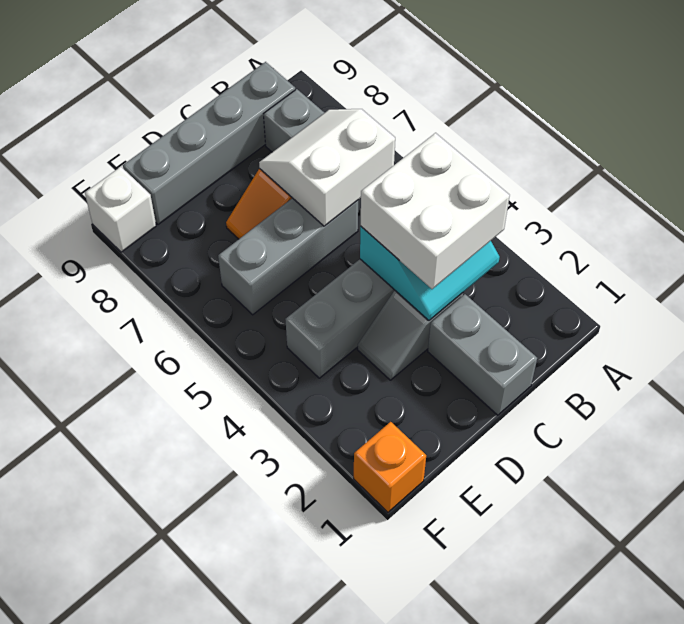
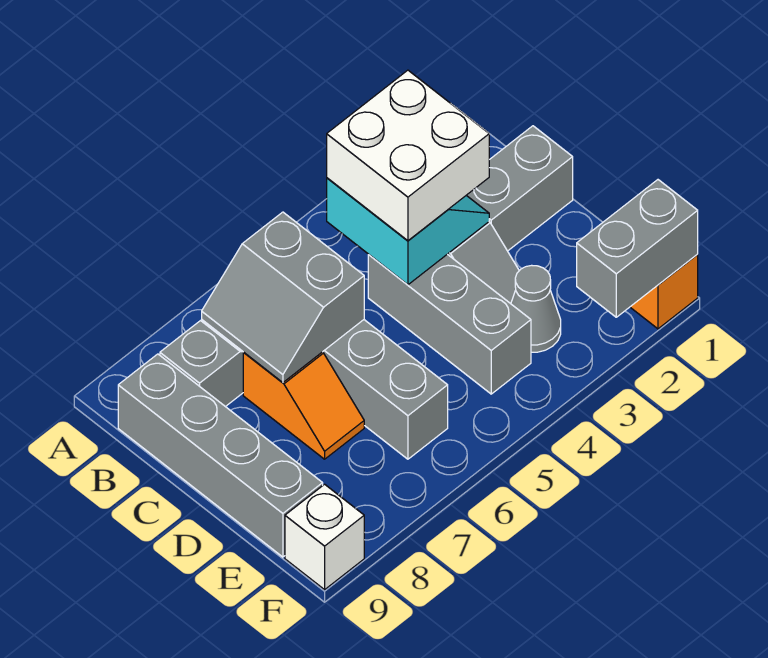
white 2x2 slope [259,109,395,226] -> grey 2x2 slope [202,212,364,383]
none -> grey 1x1 cone [511,265,561,352]
none -> grey 1x2 brick [577,180,698,317]

